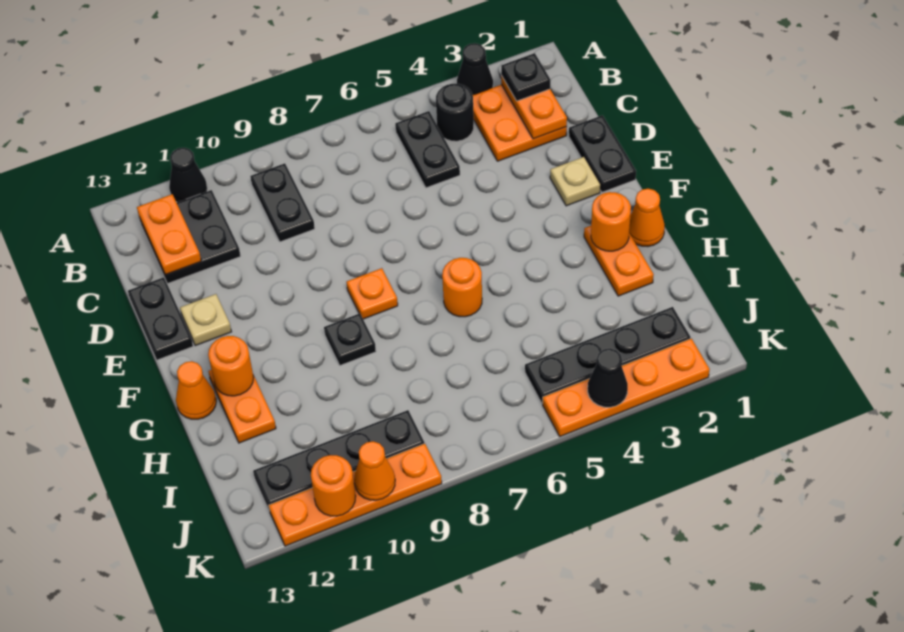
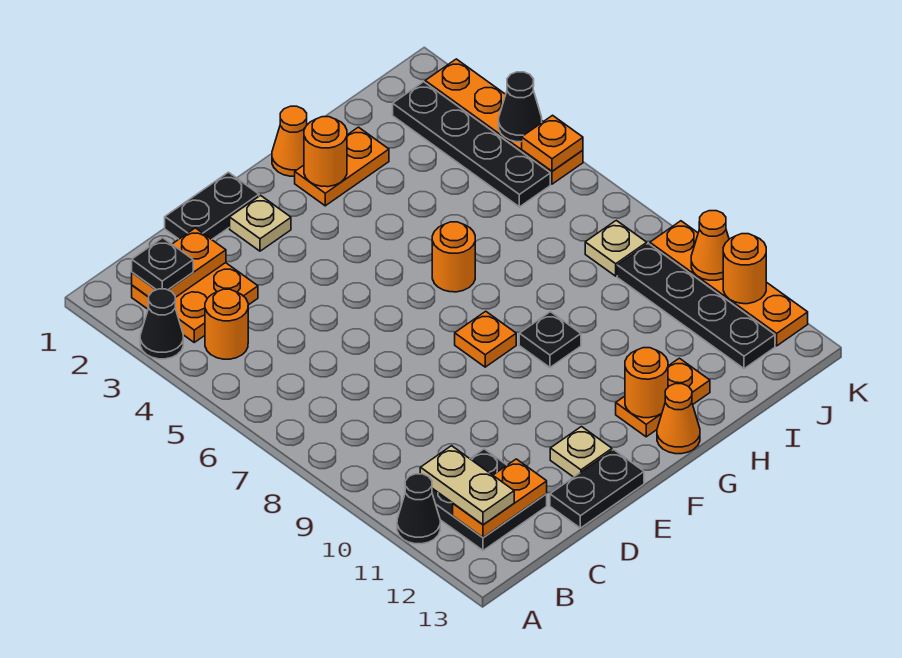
black 1x1 round brick [436,84,474,141] -> orange 1x1 round brick [205,289,248,359]
black 1x2 plate [395,111,460,188] -> none
black 1x2 plate [250,163,315,242] -> none
none -> tan 1x2 plate [420,446,514,525]
none -> tan 1x1 plate [585,220,647,276]
none -> orange 1x1 plate [522,115,583,171]

